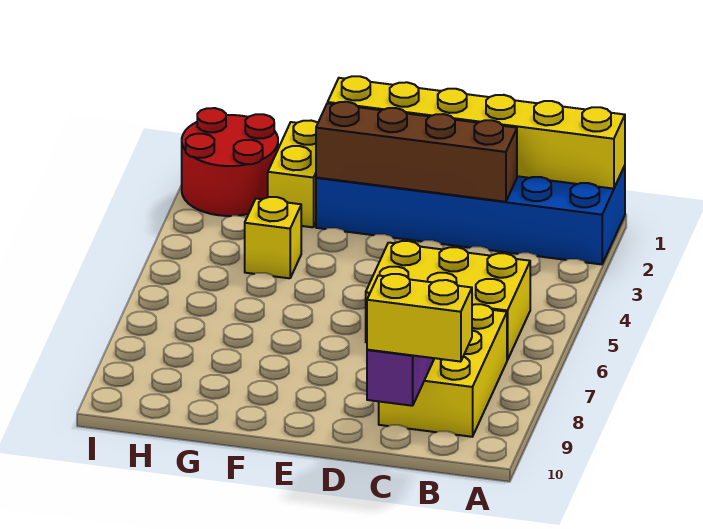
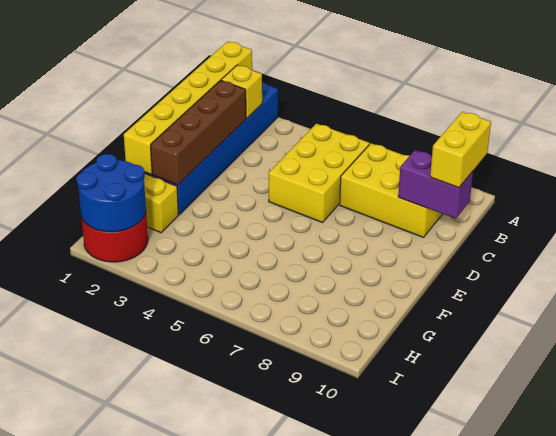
yellow 1x1 brick [245,197,301,278] -> yellow 1x1 brick moved to [221,65,262,118]
none -> blue 2x2 round brick [77,154,146,232]

